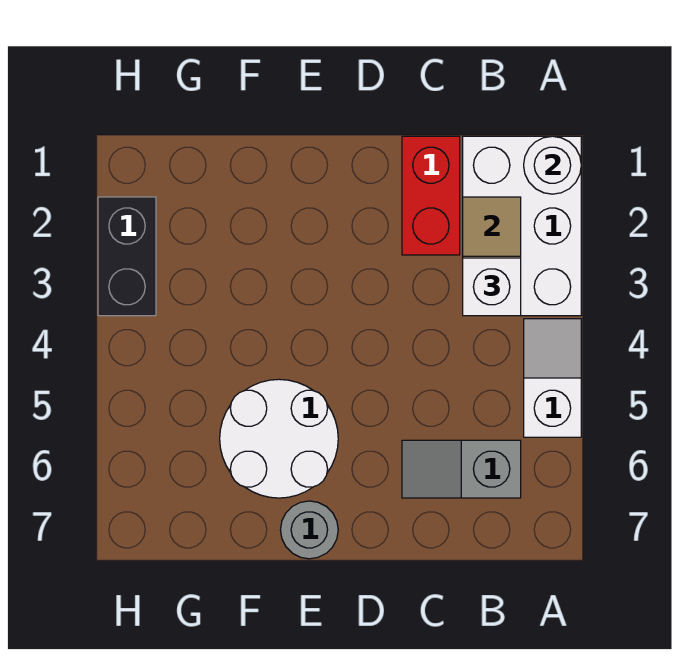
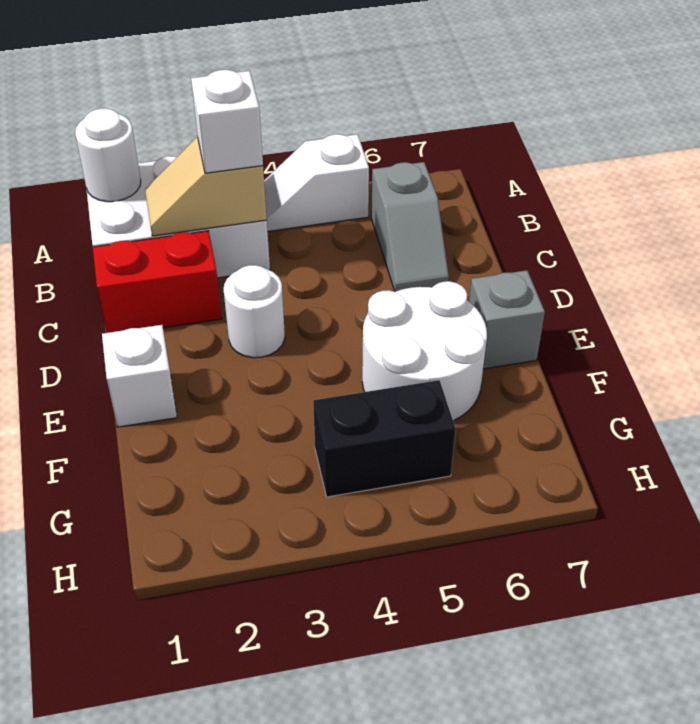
none -> white 1x1 round brick [224,265,285,358]
none -> white 1x1 brick [102,325,177,427]
grey 1x1 round brick [281,501,338,559] -> grey 1x1 brick [469,270,545,369]
black 1x2 brick [98,197,156,316] -> black 1x2 brick moved to [313,380,456,497]

